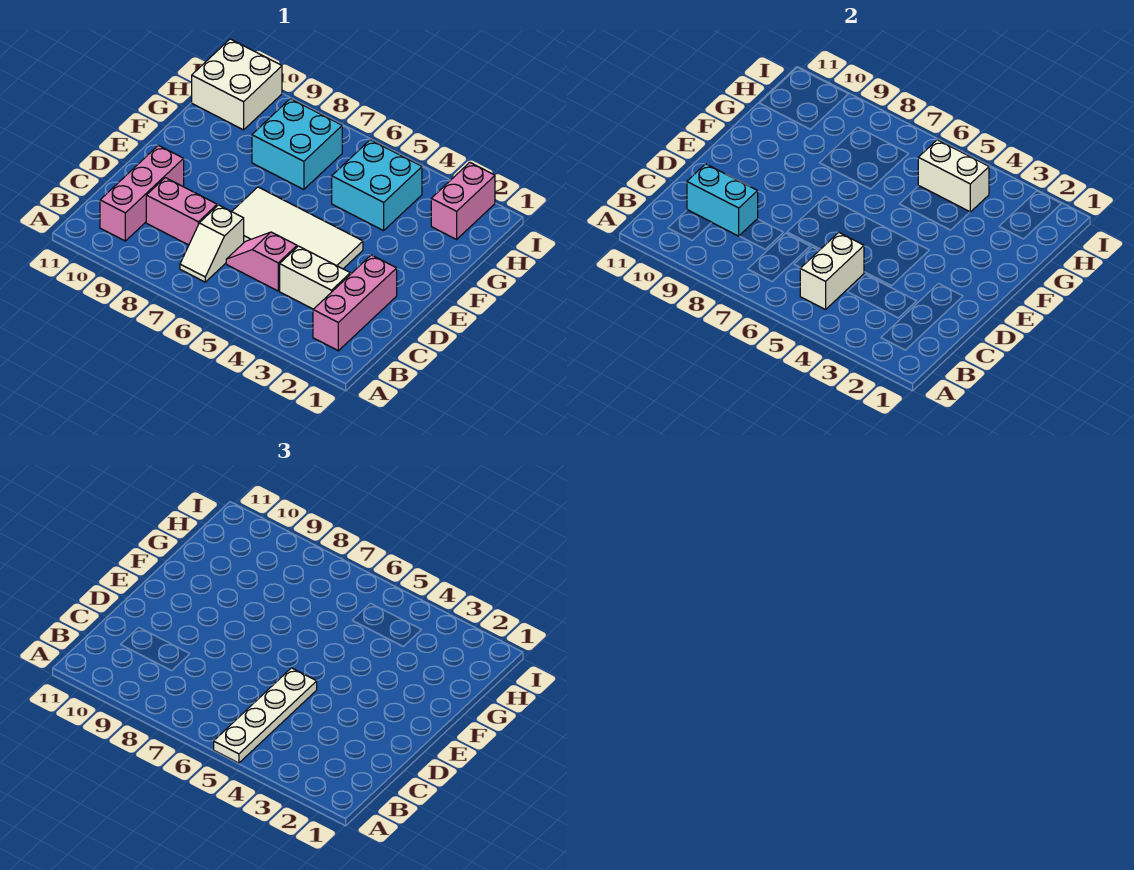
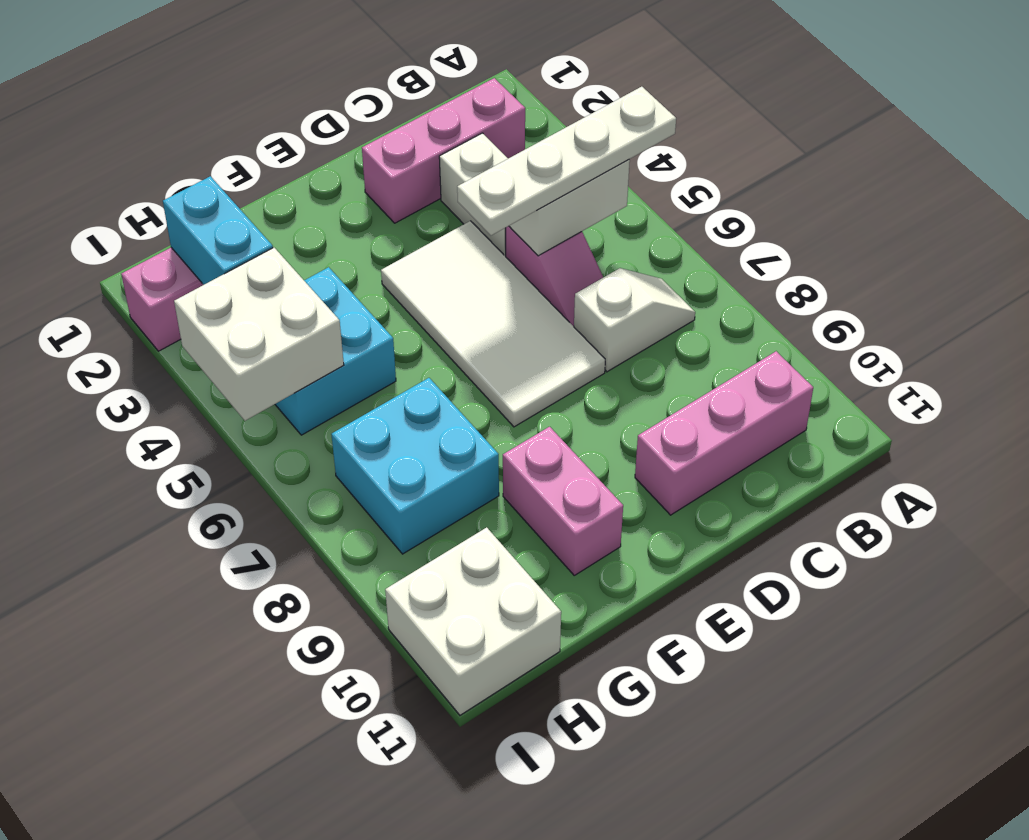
pink 1x2 brick [146,178,217,245] -> pink 1x2 brick moved to [503,427,623,575]
cyan 1x2 brick [687,164,758,236] -> cyan 1x2 brick moved to [163,176,273,285]
white 1x2 brick [918,140,989,212] -> white 2x2 brick [174,248,344,421]

